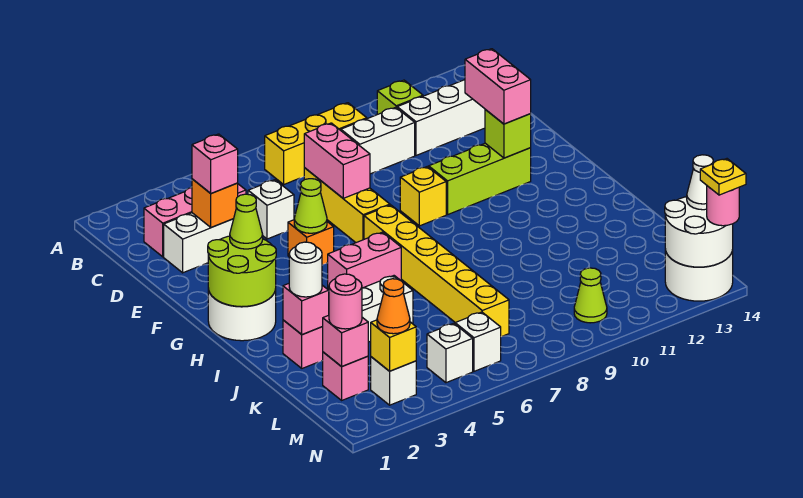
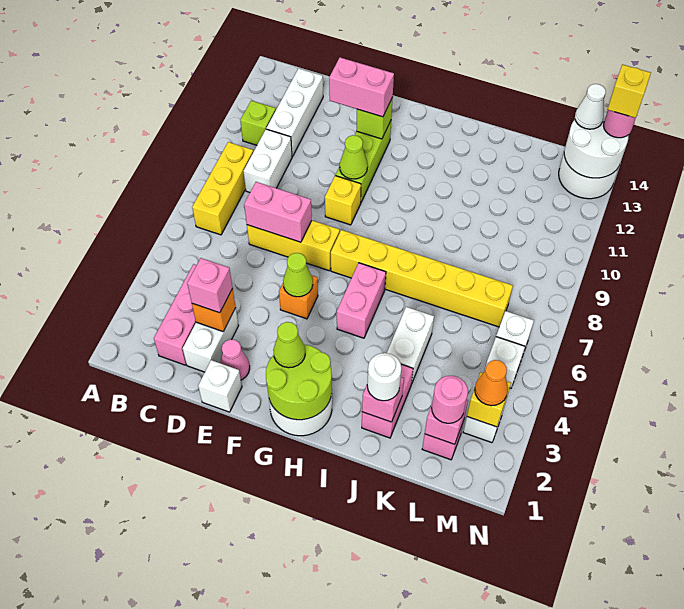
white 1x1 brick [248,180,294,239] -> white 1x1 brick moved to [198,360,242,412]
none -> pink 1x1 cone [220,339,250,380]
lime 1x1 cone [574,268,607,323] -> lime 1x1 cone moved to [340,135,368,179]
yellow 1x1 plate [700,159,746,195] -> yellow 1x1 brick [607,65,651,118]

